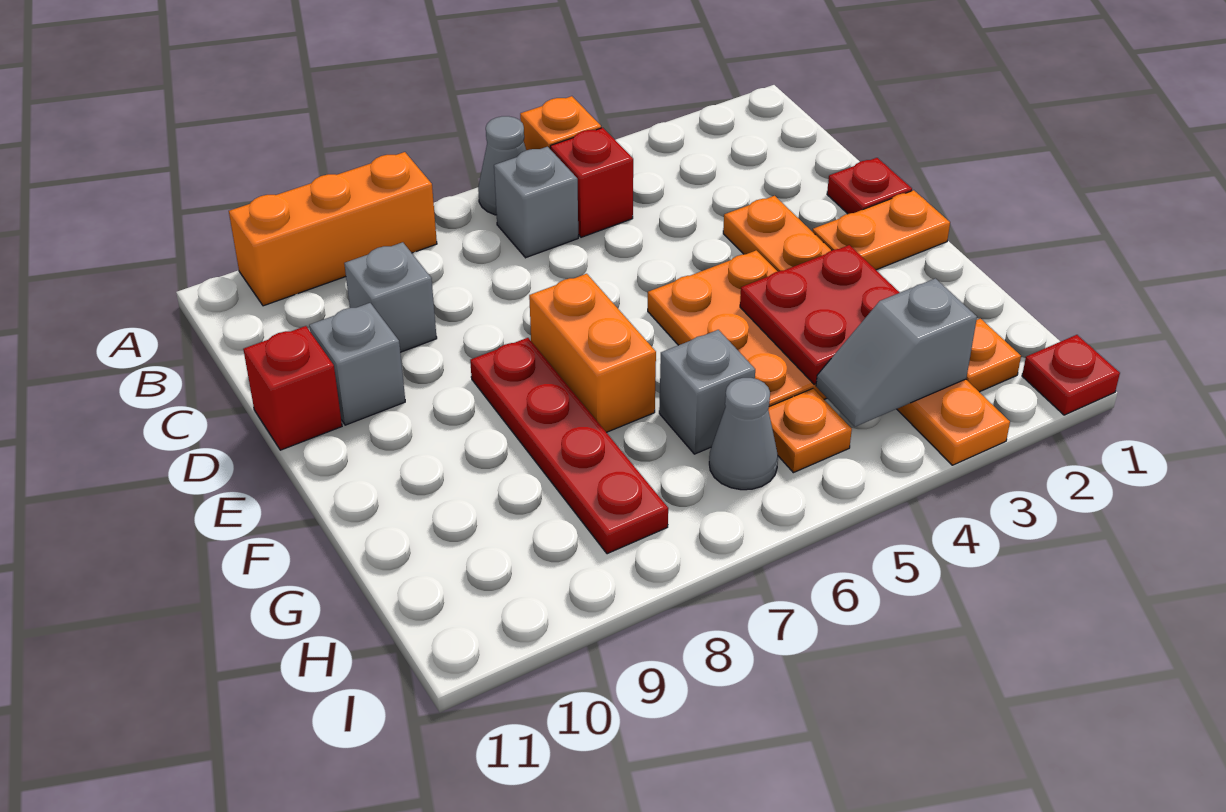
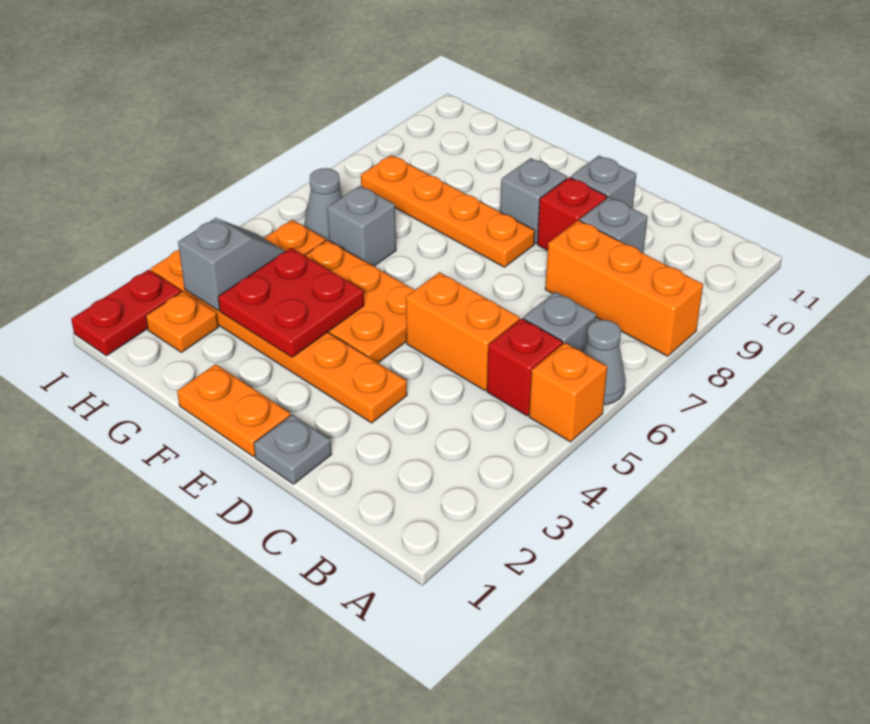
orange 1x3 brick [229,152,437,306] -> orange 1x3 brick turned to [545,220,703,356]
red 1x1 plate [827,158,912,214] -> grey 1x1 plate [254,414,332,484]
red 1x1 brick [243,326,342,450] -> red 1x1 brick moved to [537,177,607,250]
orange 1x2 plate [812,190,950,270] -> orange 1x2 plate turned to [177,364,291,457]
orange 1x2 brick [529,274,656,432] -> orange 1x2 brick moved to [406,272,520,391]
red 1x4 plate [470,338,668,554] -> orange 1x4 plate [361,155,535,267]
none -> grey 1x1 brick [500,158,567,244]
red 1x1 plate [1022,335,1120,415] -> red 1x2 plate [71,270,181,356]

